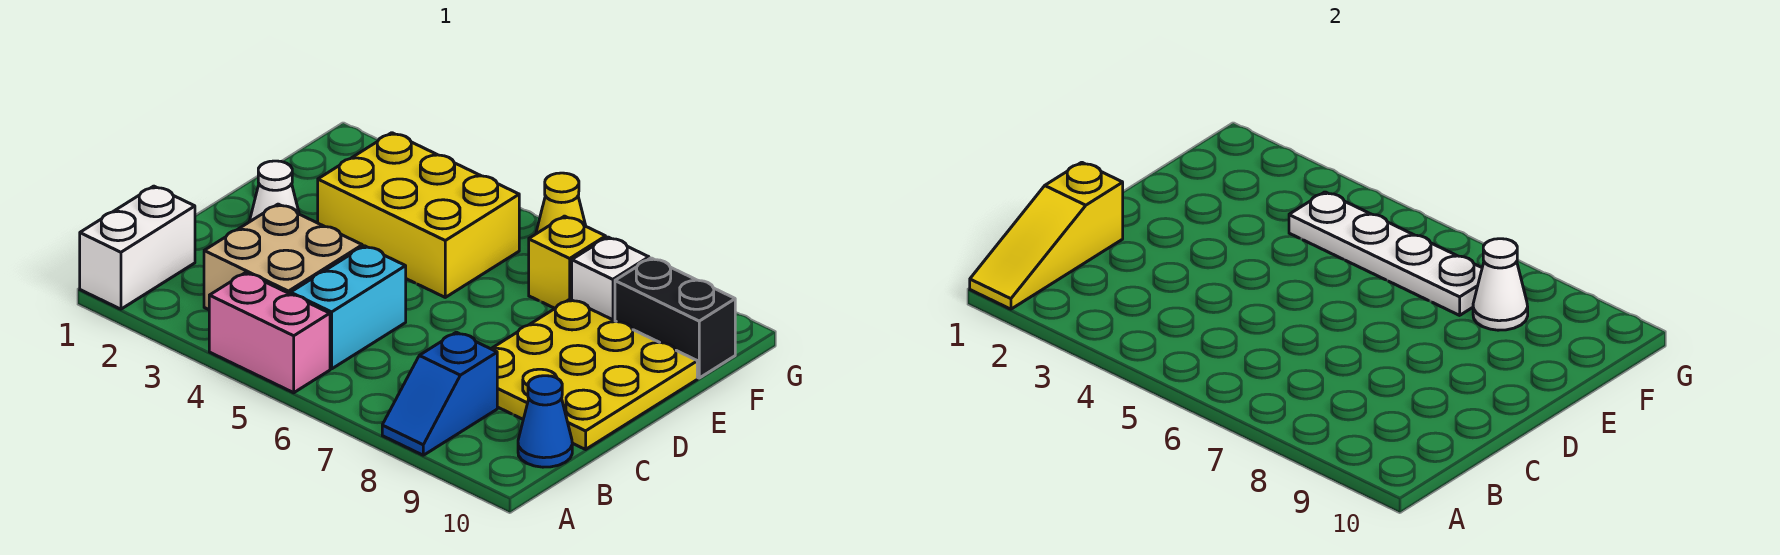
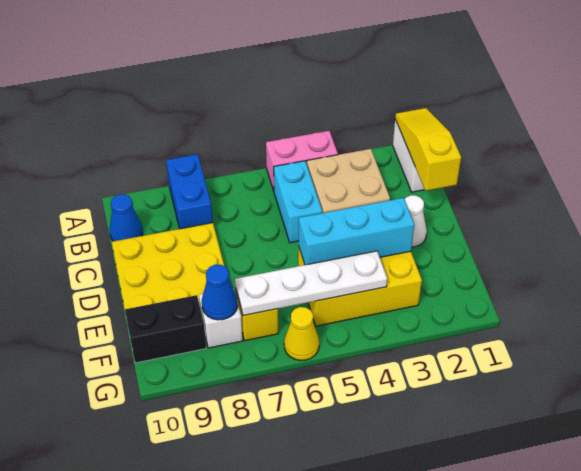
blue 1x2 slope [382,332,497,455] -> blue 1x2 brick [166,154,213,229]
none -> cyan 1x3 brick [299,198,414,265]
white 1x1 cone [1473,239,1528,330] -> blue 1x1 cone [202,265,238,320]

